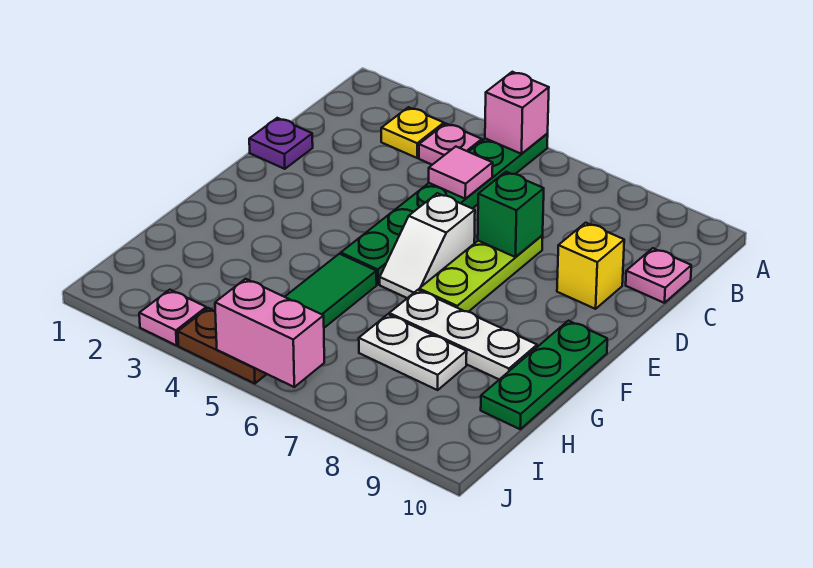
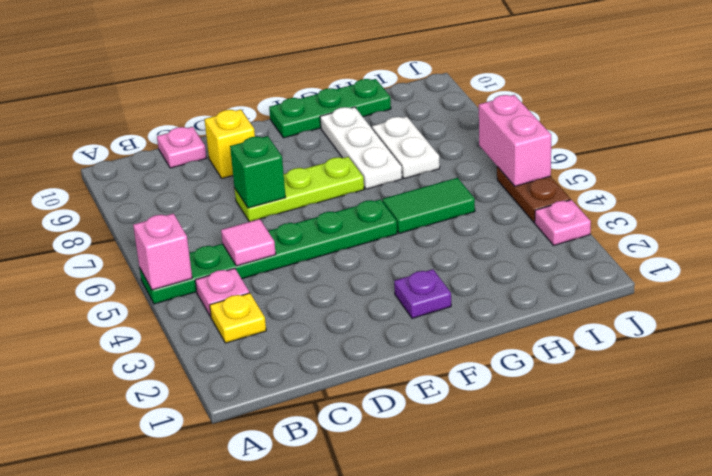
purple 1x1 plate [249,118,313,169] -> purple 1x1 plate moved to [394,269,451,318]
white 1x2 slope [380,193,475,298] -> none

